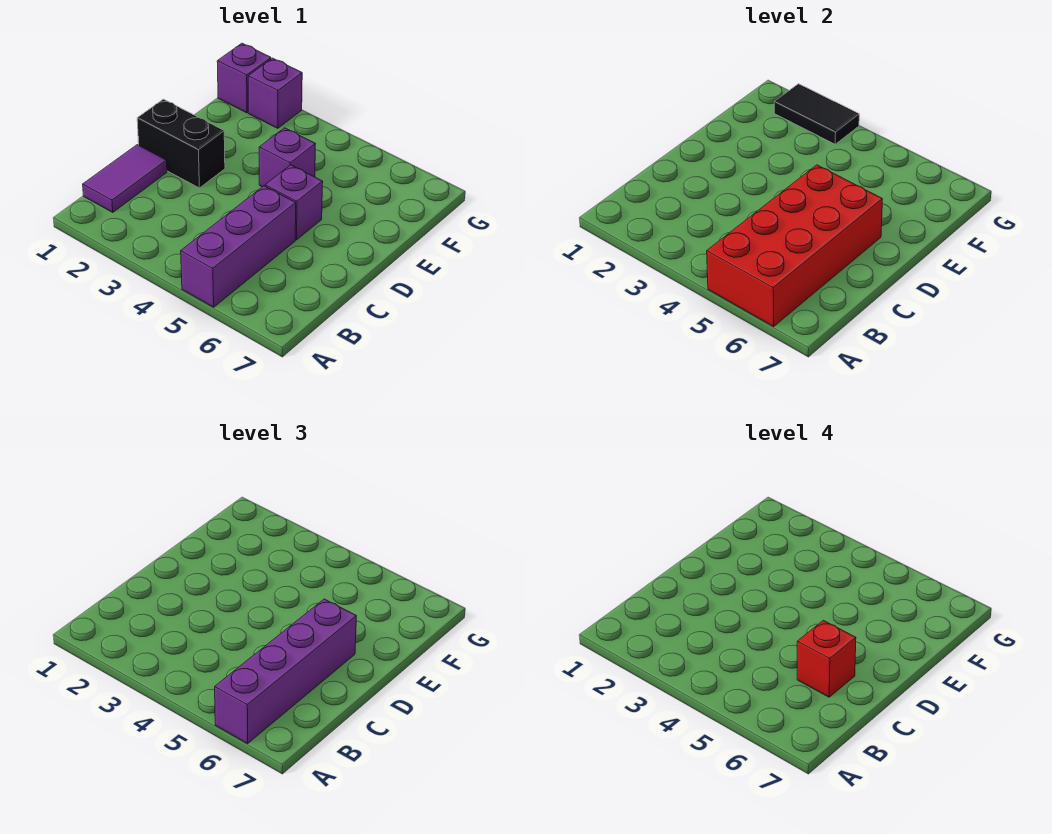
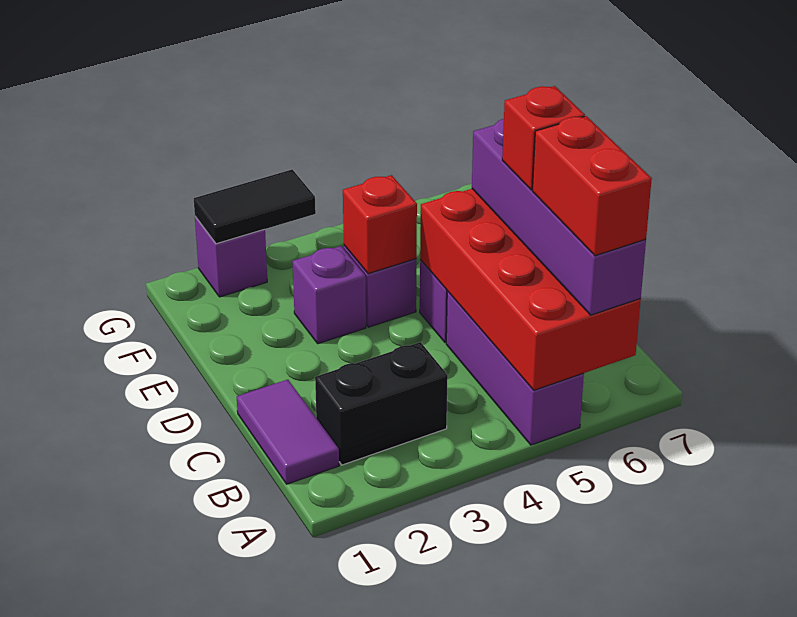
none -> red 1x2 brick [532,116,652,256]
black 1x2 brick [137,99,225,188] -> black 1x2 brick moved to [315,342,448,465]
none -> red 1x1 brick [343,175,417,274]
purple 1x1 brick [217,43,271,113] -> purple 1x1 brick moved to [293,246,366,344]

